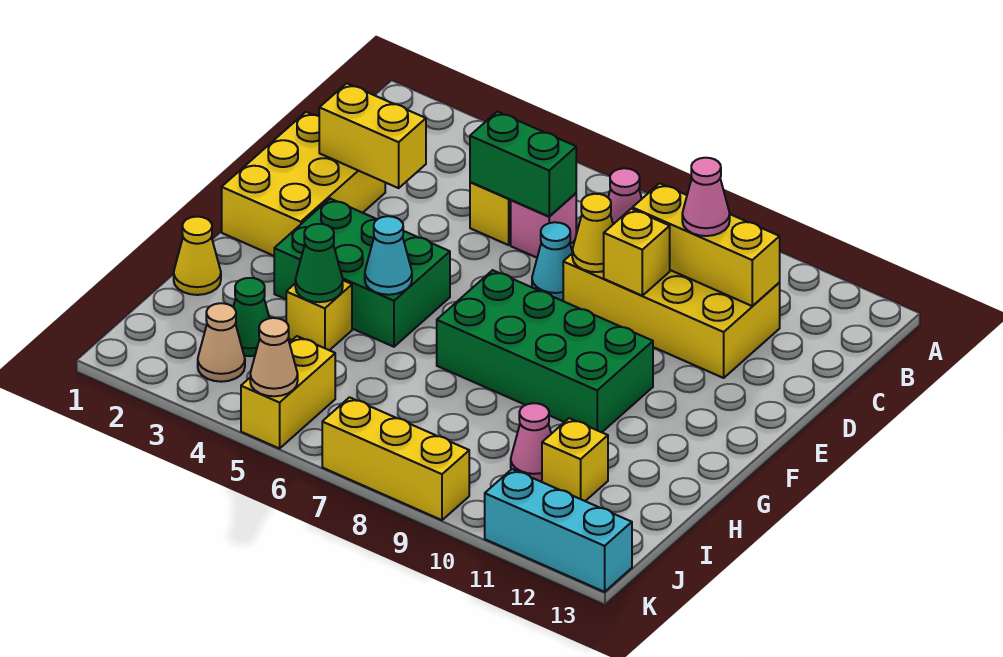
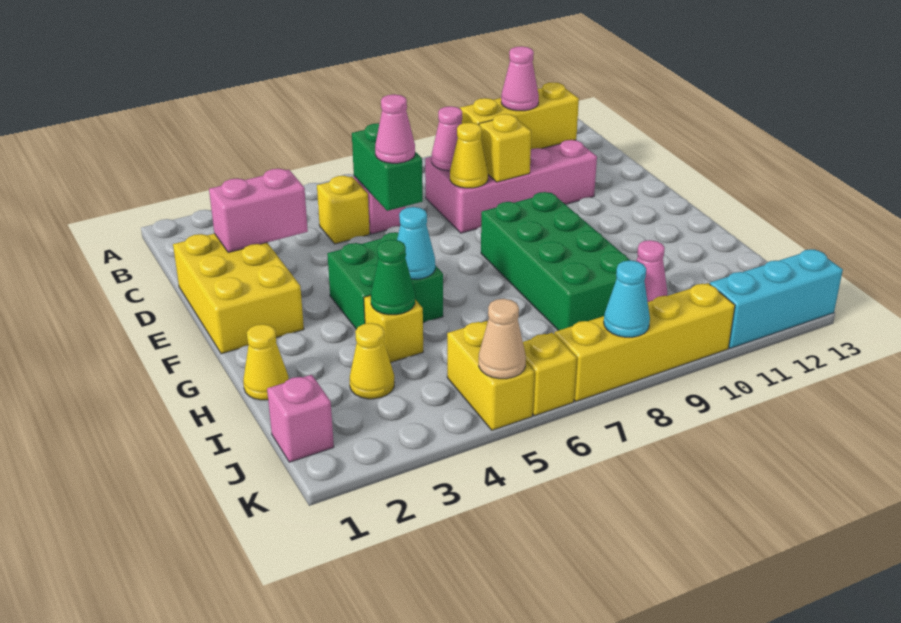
green 1x2 brick [470,112,576,216] -> green 1x2 brick turned to [352,123,423,211]
yellow 2x4 brick [563,254,780,378] -> pink 2x4 brick [425,140,597,233]
yellow 1x2 brick [319,83,426,188] -> pink 1x2 brick [209,169,308,253]
none -> pink 1x1 cone [375,94,415,163]
cyan 1x1 cone [532,222,572,300] -> cyan 1x1 cone moved to [604,260,650,337]
green 2x3 brick [274,199,450,347] -> green 2x2 brick [327,232,443,329]
green 2x4 brick [437,270,653,432] -> green 2x4 brick turned to [481,192,630,331]
green 1x1 cone [233,278,269,356] -> yellow 1x1 cone [349,323,394,399]
yellow 1x1 brick [542,418,608,501] -> yellow 1x1 brick moved to [523,333,577,416]
none -> pink 1x1 brick [267,375,334,462]
tan 1x1 cone [198,303,245,382] -> none
yellow 1x3 brick [322,397,469,520] -> yellow 1x4 brick [554,283,735,401]

